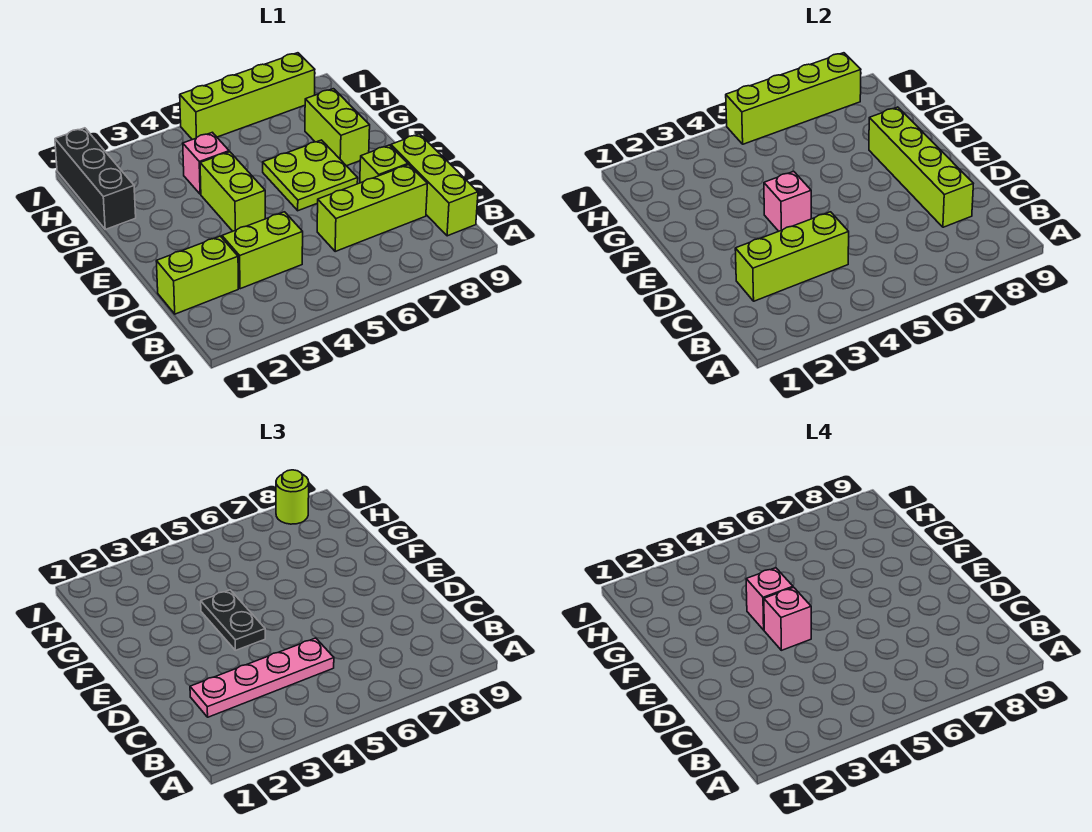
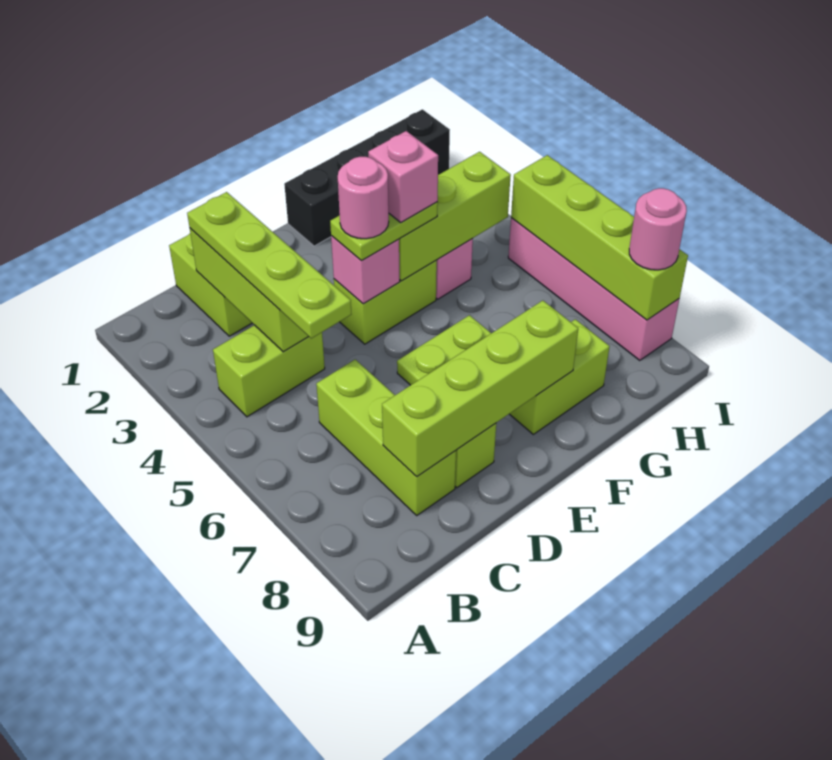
lime 1x3 brick [391,134,478,236] -> lime 1x3 brick moved to [399,152,511,281]
pink 1x4 plate [190,638,334,717] -> lime 1x4 plate [187,192,351,338]
lime 1x2 brick [222,212,303,289] -> lime 1x2 brick turned to [213,325,325,417]
black 1x2 plate [201,590,265,650] -> lime 1x2 plate [330,202,438,261]
pink 1x1 brick [764,587,811,650] -> pink 1x1 round brick [338,157,389,239]
black 1x3 brick [55,128,136,229] -> black 1x4 brick [284,109,450,246]
lime 1x4 brick [180,53,315,140] -> pink 1x4 brick [508,218,679,361]
lime 1x1 round brick [276,470,309,524] -> pink 1x1 round brick [629,188,687,270]

